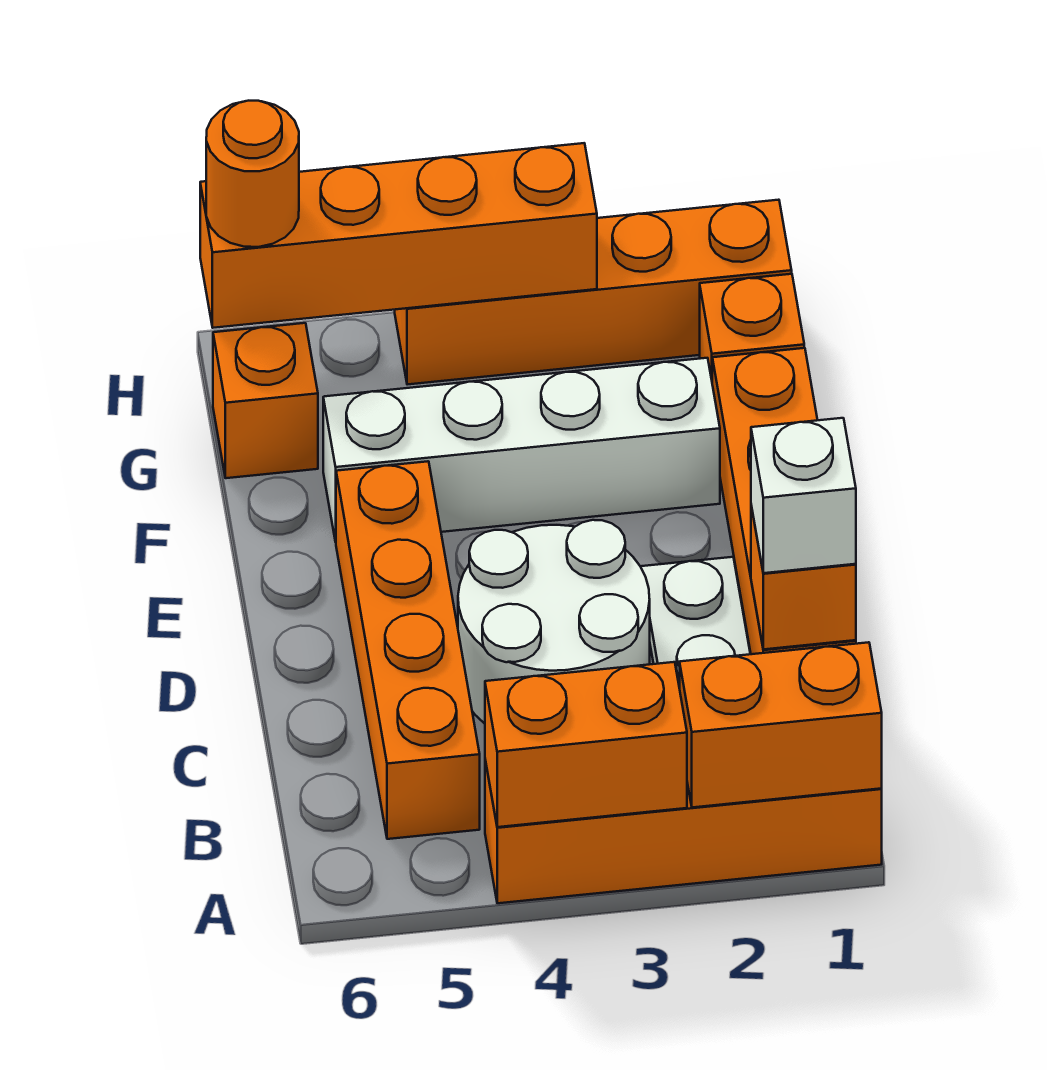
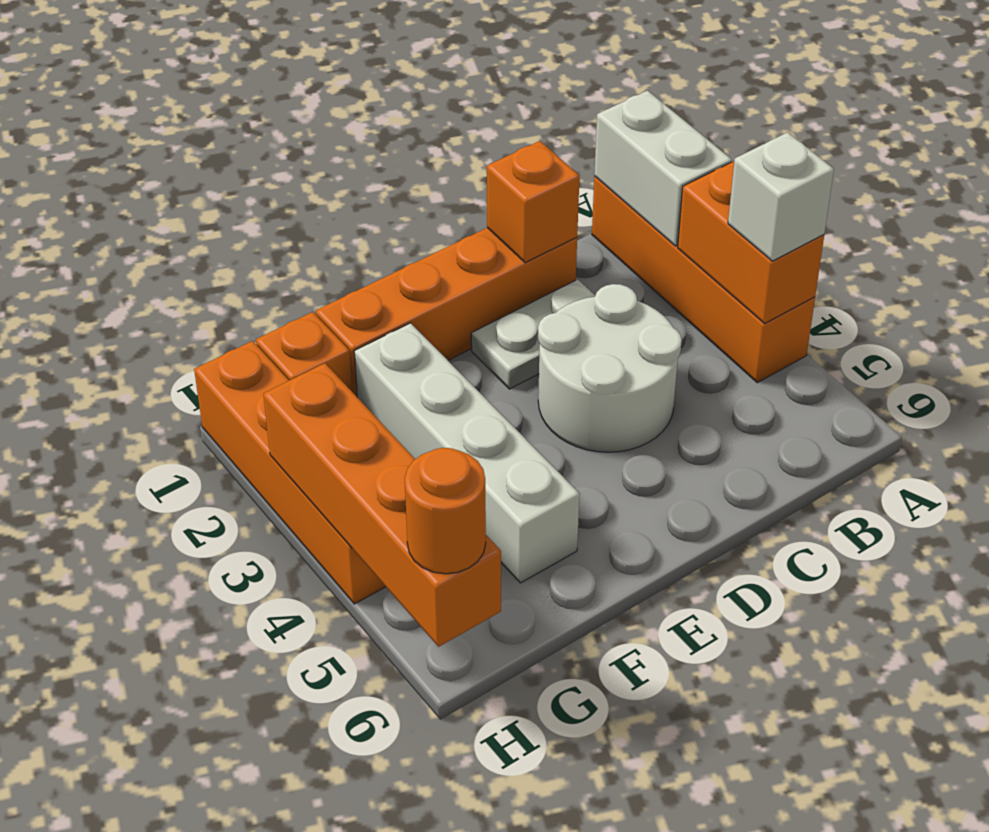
orange 1x2 brick [680,642,882,807] -> white 1x2 brick [594,91,732,246]
orange 1x4 brick [336,461,480,839] -> none
white 1x1 brick [751,418,856,573] -> white 1x1 brick moved to [728,132,834,261]
orange 1x1 brick [213,323,318,478] -> none

